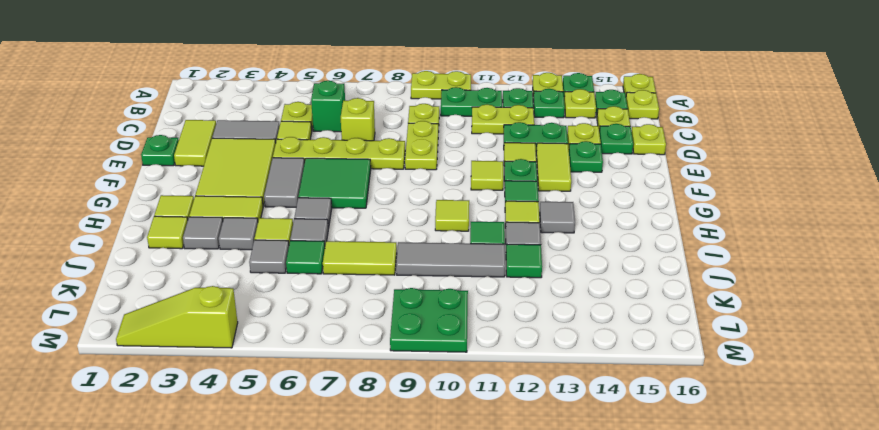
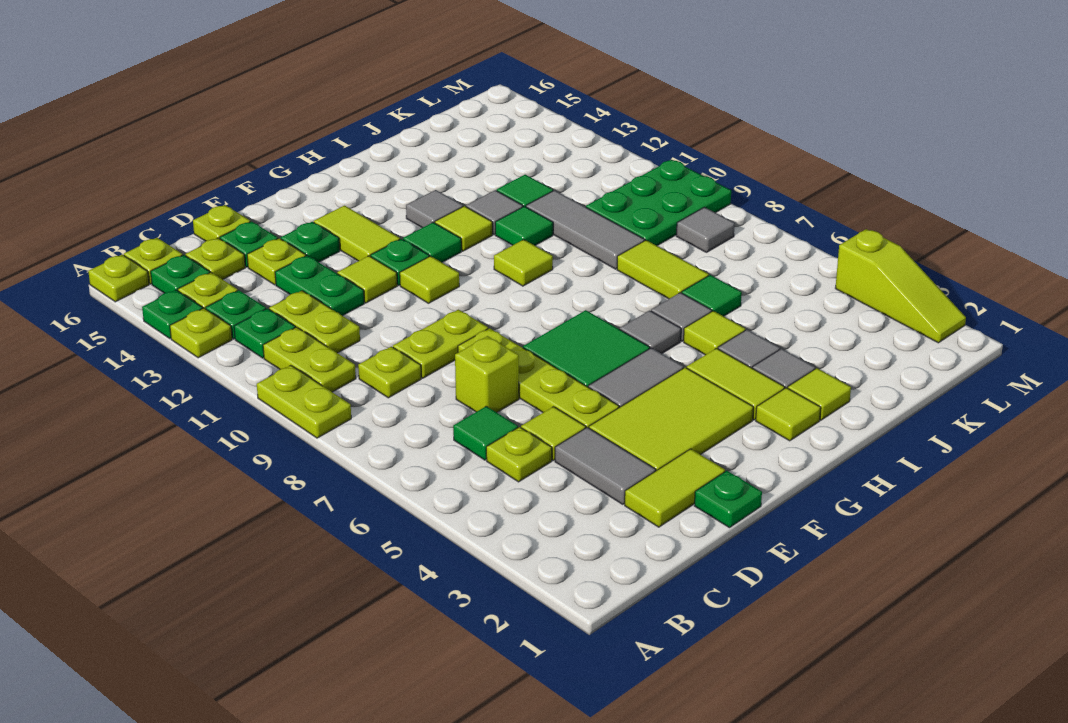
green 1x2 plate [441,87,502,116] -> lime 1x2 plate [263,327,356,392]
green 1x1 brick [311,81,345,132] -> green 1x1 tile [453,406,518,460]
lime 1x2 tile [536,143,571,191] -> lime 1x2 tile turned to [314,206,400,261]
grey 1x1 tile [249,240,289,273] -> grey 1x1 tile moved to [676,207,735,252]
green 2x2 plate [390,288,468,352] -> green 2x3 plate [586,160,731,246]

